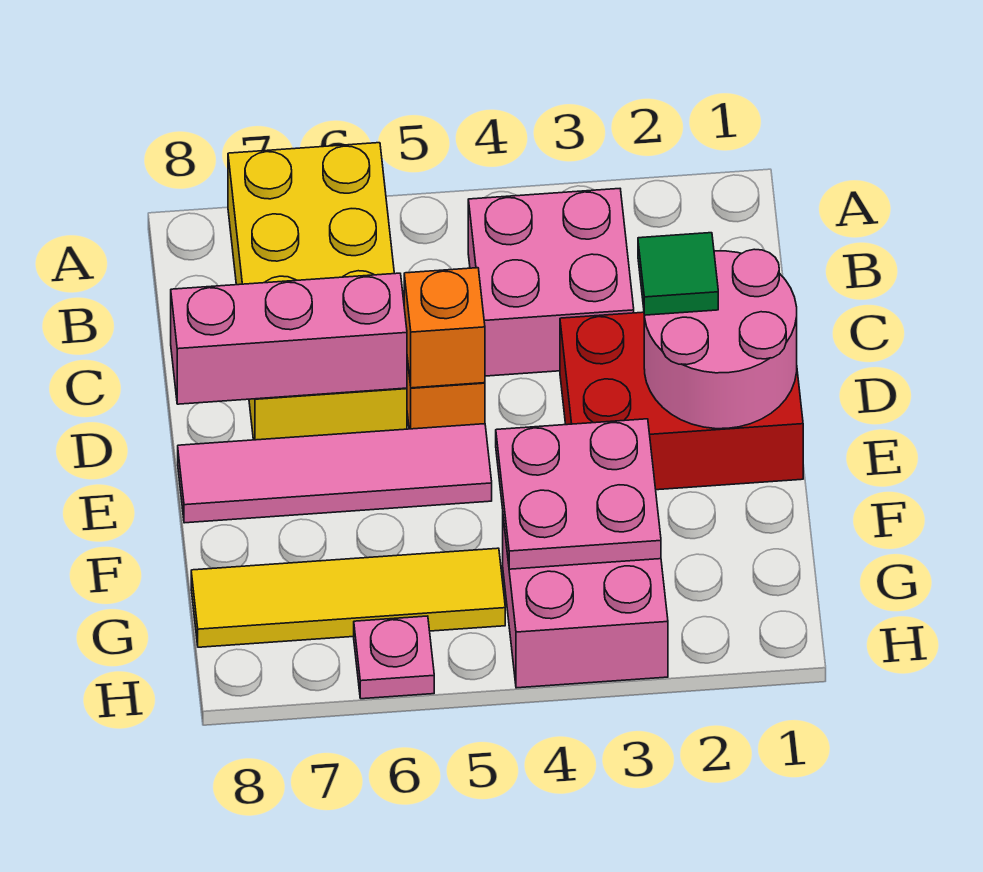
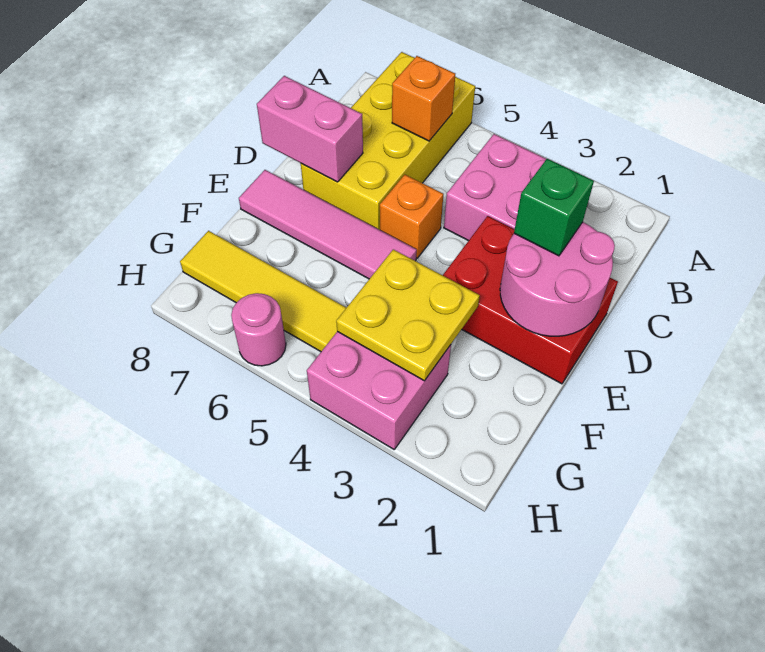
green 1x1 tile [638,233,718,315] -> green 1x1 brick [514,159,594,256]
orange 1x1 brick [404,268,485,388] -> orange 1x1 brick moved to [392,56,455,141]
pink 1x3 brick [171,273,407,404] -> pink 1x2 brick [257,76,363,182]
pink 2x2 plate [496,419,661,569] -> yellow 2x2 plate [336,249,480,381]
pink 1x1 plate [354,616,434,699] -> pink 1x1 round brick [231,293,286,366]

